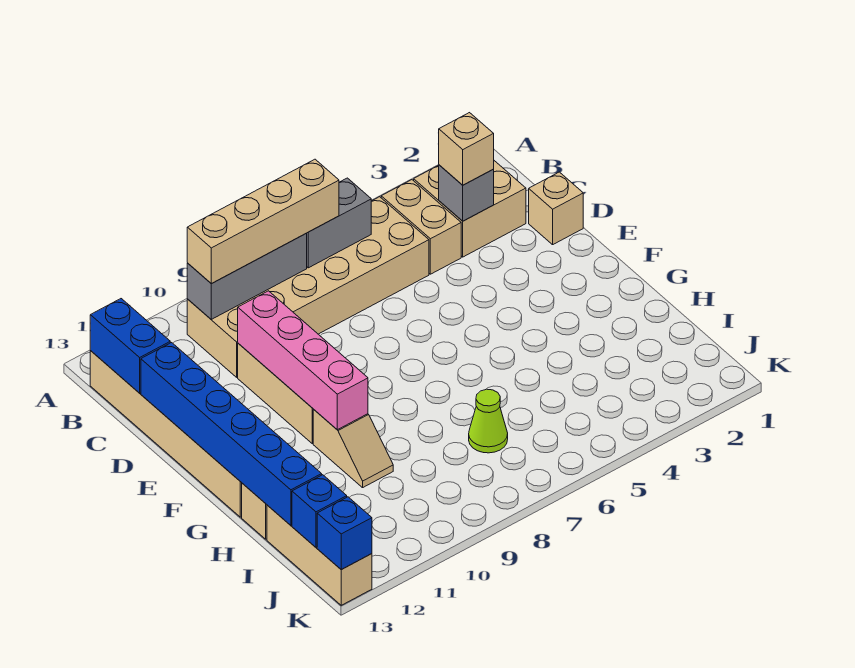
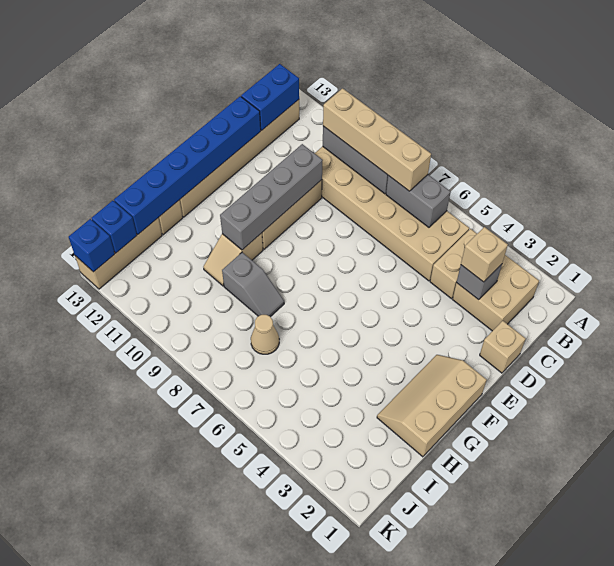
pink 1x4 brick [238,291,368,430] -> grey 1x4 brick [220,144,323,250]
none -> tan 2x3 slope [377,355,487,457]
none -> grey 1x2 slope [222,252,284,317]
lime 1x1 cone [469,389,508,453] -> tan 1x1 cone [251,315,279,354]

